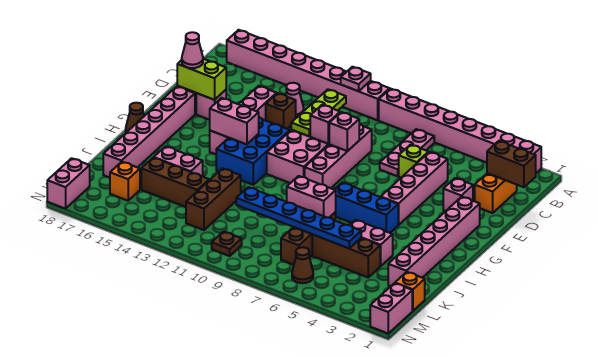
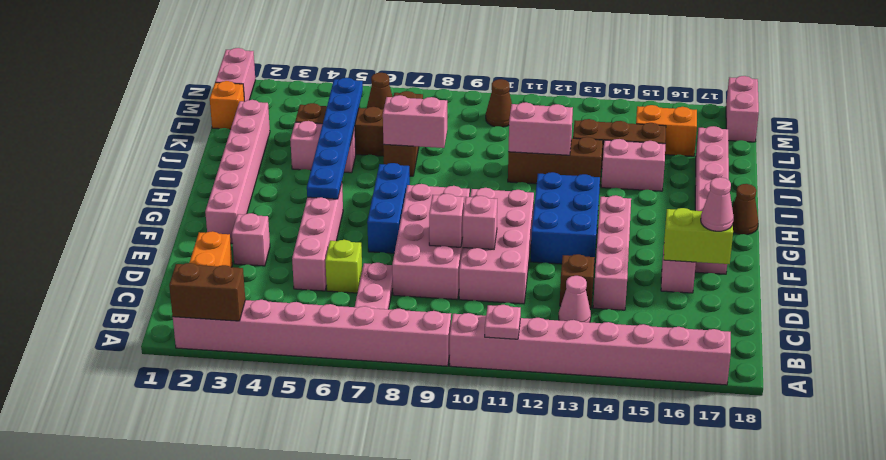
brown 1x2 brick [487,141,536,187] -> brown 1x2 brick moved to [169,263,245,321]
lime 1x3 plate [291,89,346,136] -> none
pink 1x4 brick [305,124,372,188] -> pink 2x4 brick [392,184,470,299]
pink 1x2 brick [210,98,259,144] -> pink 1x2 brick moved to [508,102,573,155]
blue 1x3 brick [334,183,398,233] -> blue 1x3 brick turned to [367,163,410,253]
brown 1x3 brick [186,168,241,230] -> brown 1x3 brick turned to [508,137,603,184]
blue 1x6 plate [236,187,361,248] -> blue 1x6 plate turned to [307,78,363,199]
orange 1x1 brick [110,162,140,201] -> orange 1x2 brick [636,105,697,156]
brown 1x1 plate [212,232,242,256] -> brown 1x1 cone [486,79,512,127]

